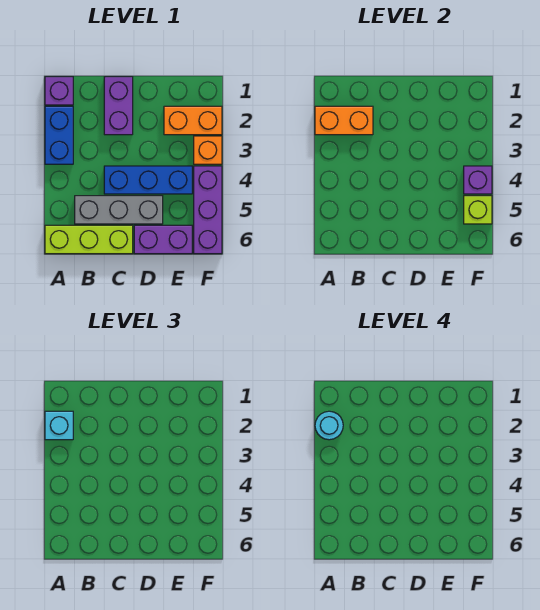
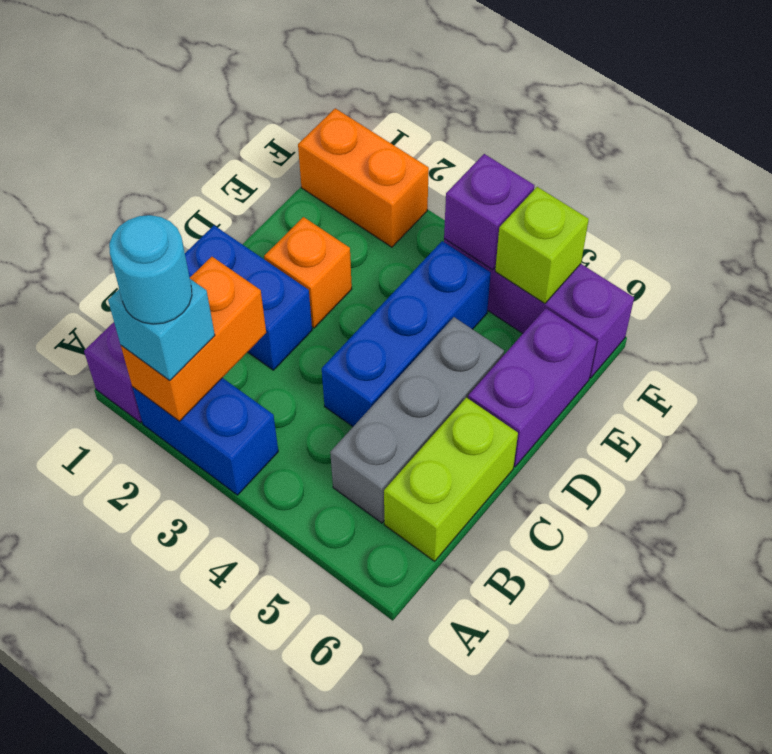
lime 1x3 brick [45,225,133,254] -> lime 1x2 brick [384,398,518,561]
purple 1x2 brick [104,77,133,135] -> blue 1x2 brick [185,225,312,370]
orange 1x2 brick [164,106,222,135] -> orange 1x2 brick turned to [298,108,429,247]
orange 1x1 brick [194,136,222,164] -> orange 1x1 brick moved to [264,217,352,328]

